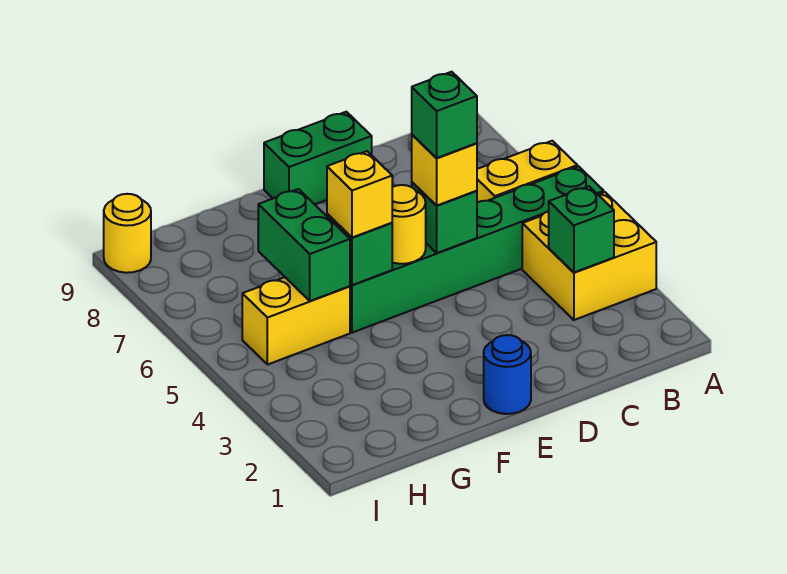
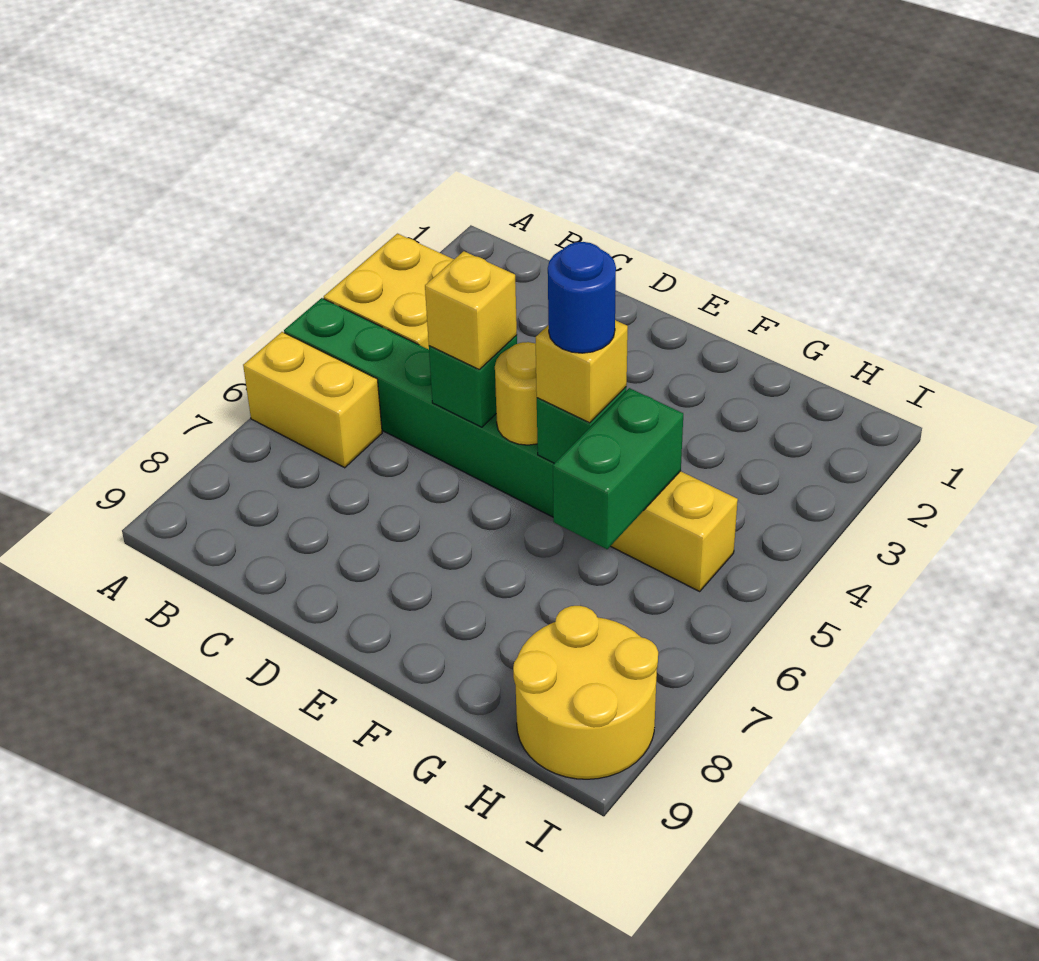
green 1x1 brick [549,186,614,272] -> none
green 1x1 brick [412,72,477,158] -> none
green 1x2 brick [264,112,372,204] -> none
blue 1x1 round brick [484,335,531,414] -> blue 1x1 round brick moved to [548,242,616,353]
yellow 1x1 round brick [104,194,151,273] -> yellow 2x2 round brick [513,606,658,779]

